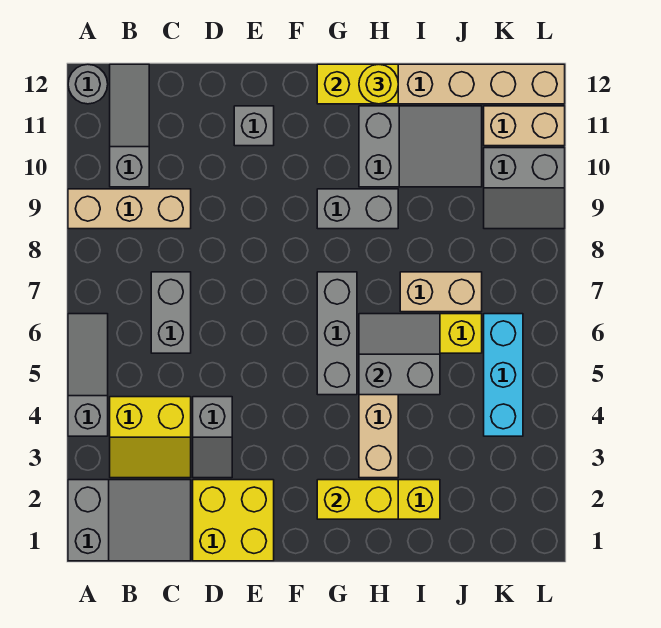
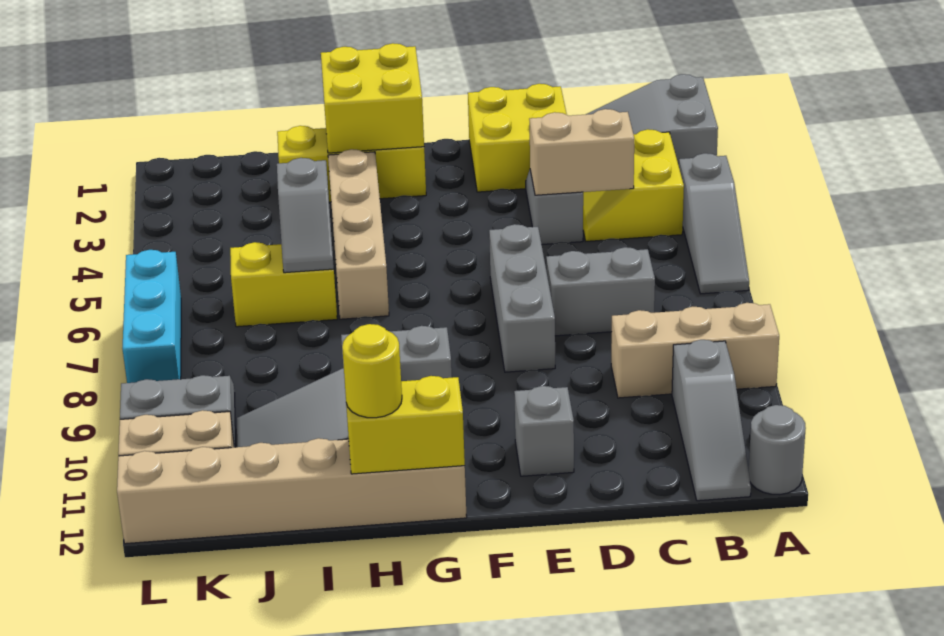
yellow 2x2 slope [110,397,191,478] -> yellow 2x2 slope turned to [583,129,684,241]
grey 1x2 brick [151,272,191,353] -> grey 1x2 brick turned to [546,247,655,336]
yellow 1x2 brick [317,480,398,519] -> yellow 2x2 brick [321,43,424,153]
grey 1x3 brick [317,272,357,395] -> grey 1x3 brick moved to [489,224,555,372]
grey 2x2 slope [359,314,440,395] -> grey 1x2 slope [277,158,334,273]
tan 1x2 brick [400,272,482,312] -> tan 1x2 brick moved to [529,109,634,195]
cyan 1x3 brick [484,314,523,436] -> cyan 1x3 brick moved to [122,250,181,383]

